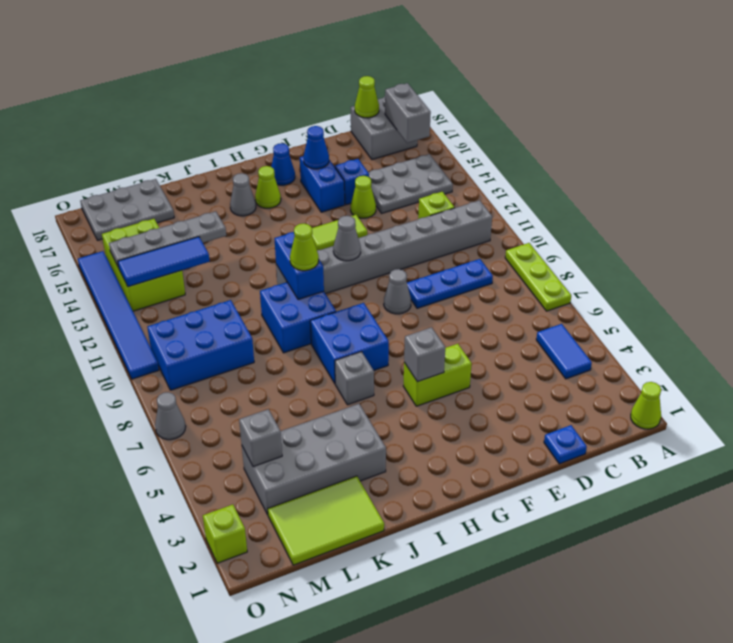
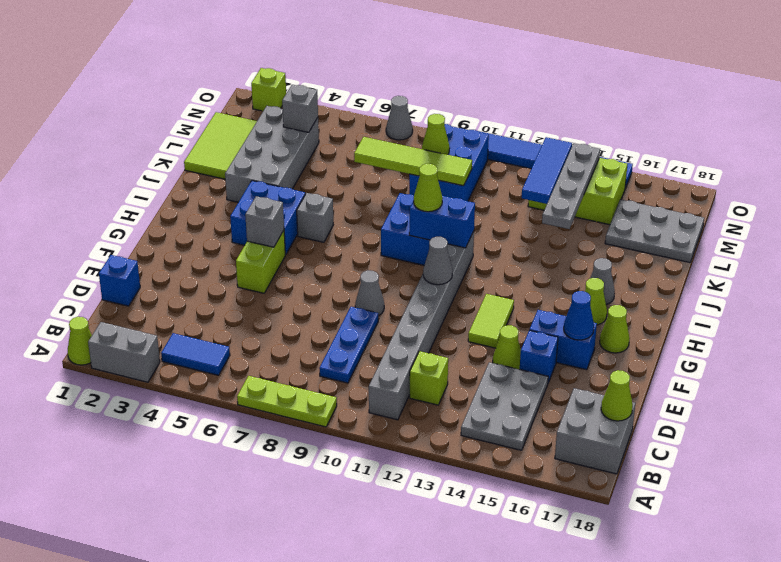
grey 1x2 brick [385,83,431,143] -> grey 1x2 brick moved to [88,322,160,382]
blue 1x1 plate [544,425,587,464] -> blue 1x1 brick [99,255,140,306]
blue 1x1 cone [271,143,295,185] -> lime 1x1 cone [600,305,630,353]
blue 2x2 brick [310,303,389,383] -> blue 2x2 brick moved to [230,181,305,255]
none -> lime 1x4 tile [354,137,472,186]
grey 2x3 plate [80,179,174,240] -> grey 2x3 plate turned to [605,200,704,262]
none -> lime 1x1 cone [422,114,450,155]

